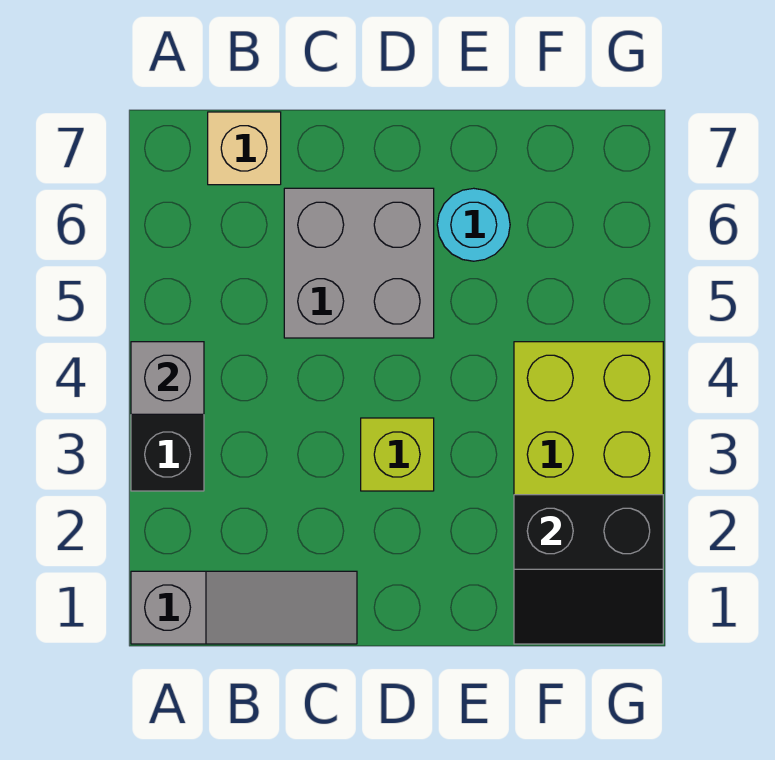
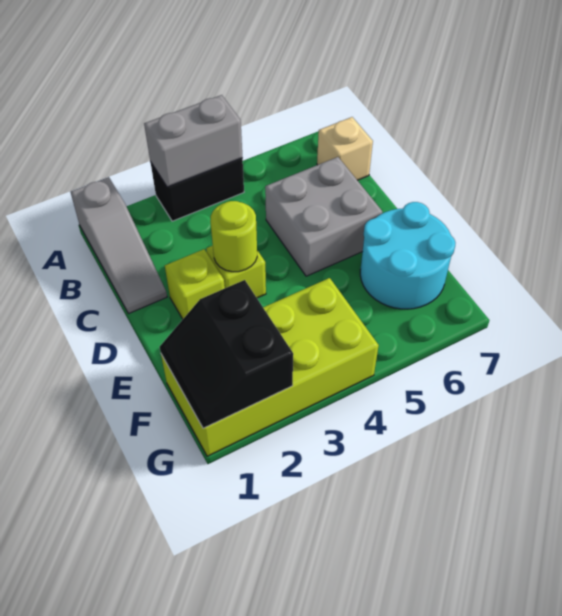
grey 1x1 brick [131,342,204,414] -> grey 1x2 brick [144,95,243,187]
none -> lime 1x1 brick [165,249,225,319]
none -> lime 1x1 round brick [210,201,257,272]
cyan 1x1 round brick [437,188,510,261] -> cyan 2x2 round brick [360,202,455,309]

